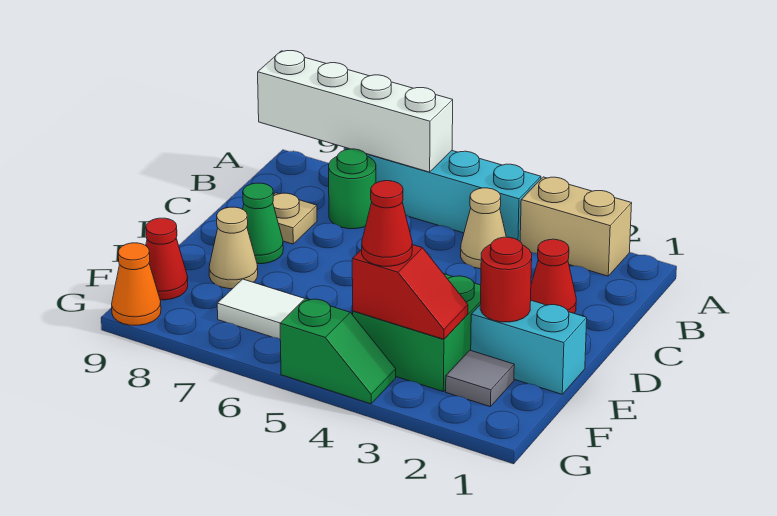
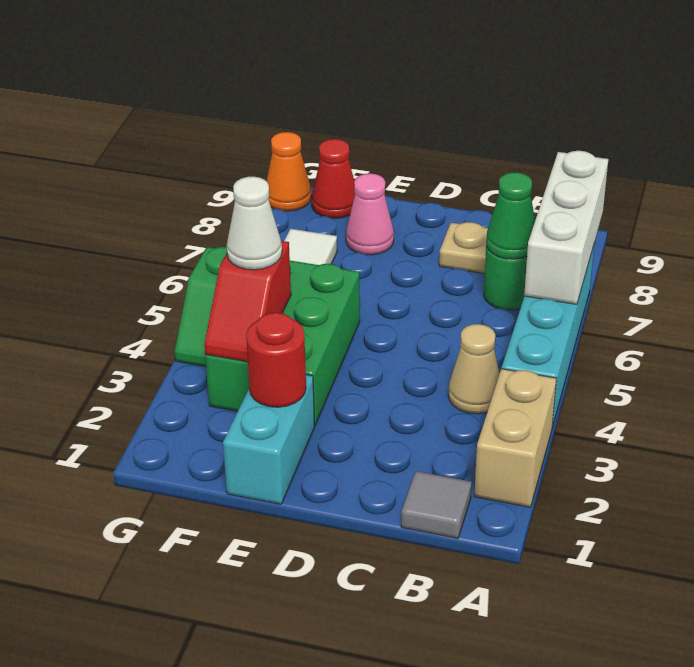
white 1x4 brick [258,51,453,172] -> white 1x3 brick [524,151,608,304]
red 1x1 cone [531,239,576,313] -> none
green 1x1 cone [243,183,283,264] -> green 1x1 cone moved to [486,172,535,259]
green 2x2 brick [353,274,481,391] -> green 2x3 brick [205,261,360,425]
tan 1x1 cone [209,207,258,289] -> pink 1x1 cone [346,173,394,255]
grey 1x1 tile [446,350,514,407] -> grey 1x1 tile moved to [401,471,472,538]
red 1x1 cone [362,181,412,266] -> white 1x1 cone [227,177,282,270]

